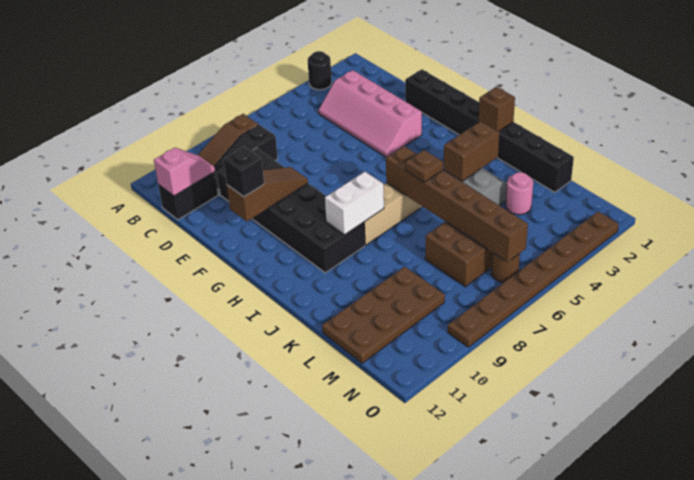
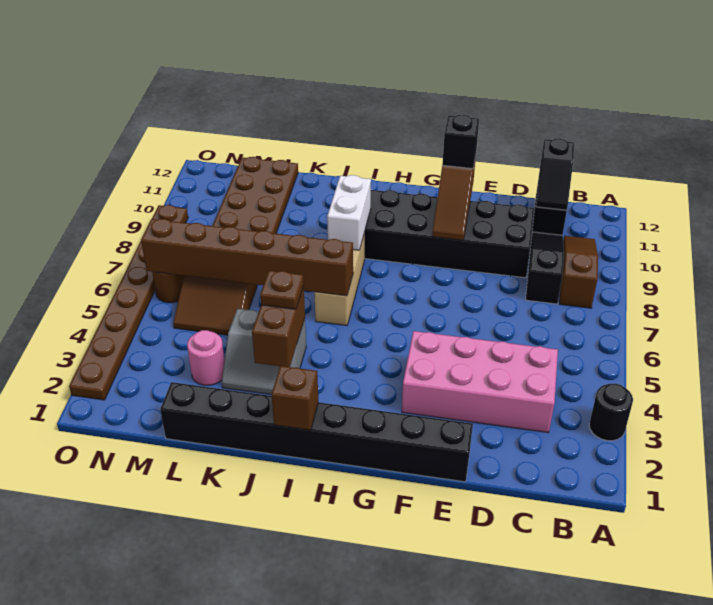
pink 2x4 slope [319,70,422,157] -> pink 2x4 brick [402,331,558,433]
pink 1x2 slope [154,148,215,196] -> black 1x2 slope [536,139,574,210]
brown 1x1 plate [405,150,443,182] -> brown 1x1 plate moved to [260,271,304,309]

